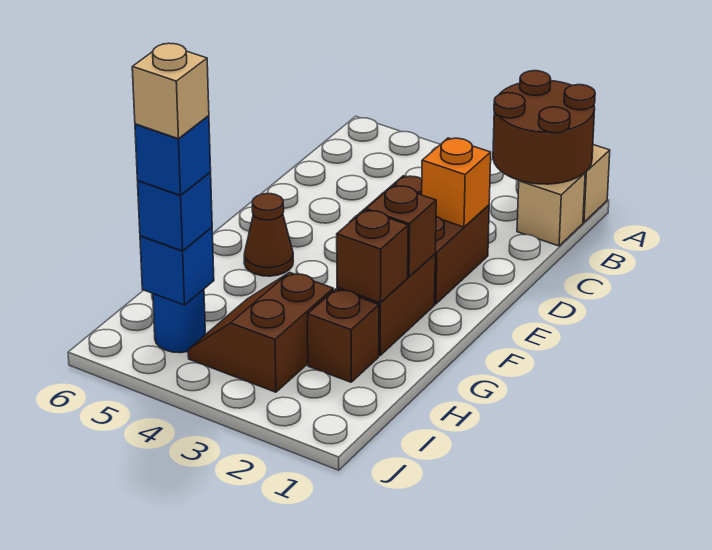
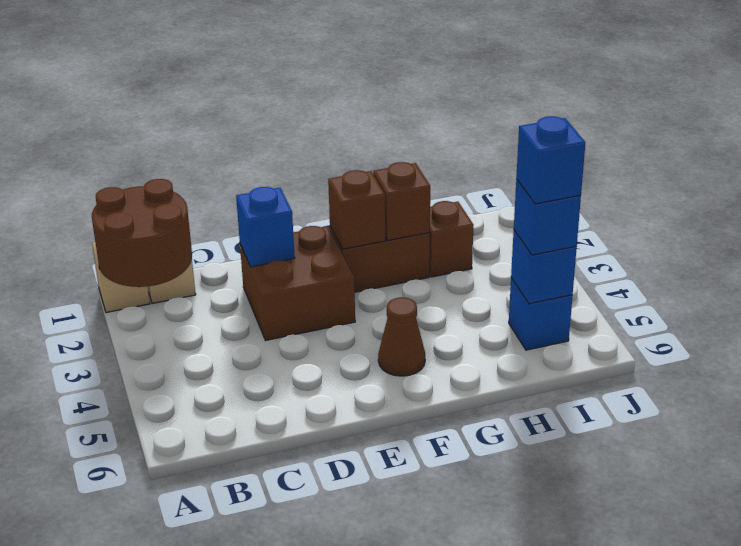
orange 1x1 brick [422,138,491,227] -> blue 1x1 brick [236,187,295,267]
brown 2x2 slope [188,272,333,392] -> none
blue 1x1 round brick [153,289,205,353] -> blue 1x1 brick [509,278,573,350]
tan 1x1 brick [132,43,209,139] -> none

